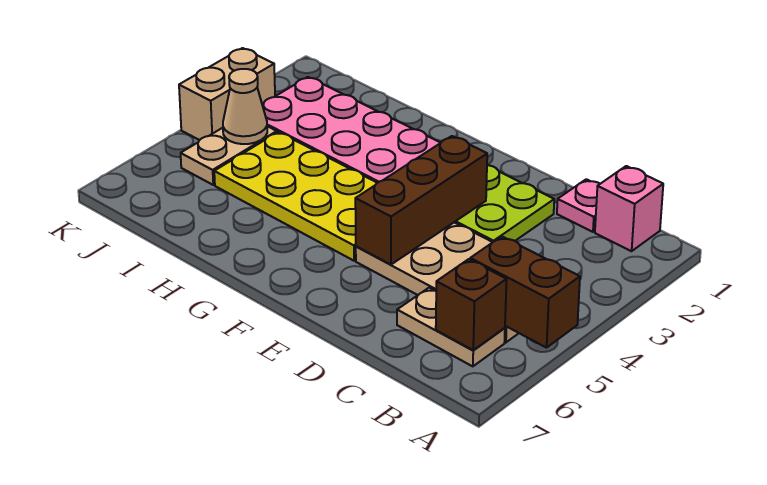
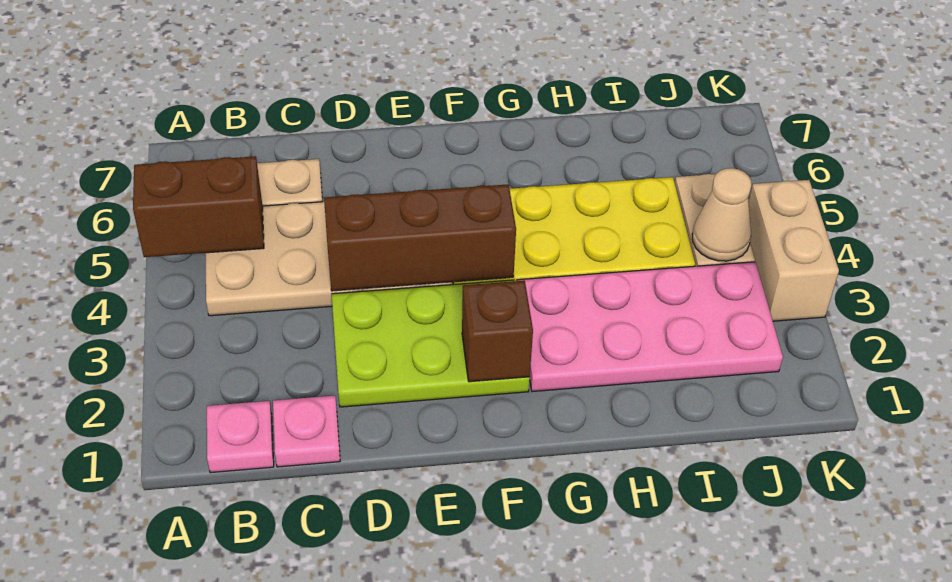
pink 1x1 brick [595,166,663,251] -> pink 1x1 plate [207,401,274,473]
brown 1x1 brick [436,259,507,350] -> brown 1x1 brick moved to [462,281,533,382]
brown 1x3 brick [355,136,487,265] -> brown 1x3 brick turned to [324,184,516,291]

